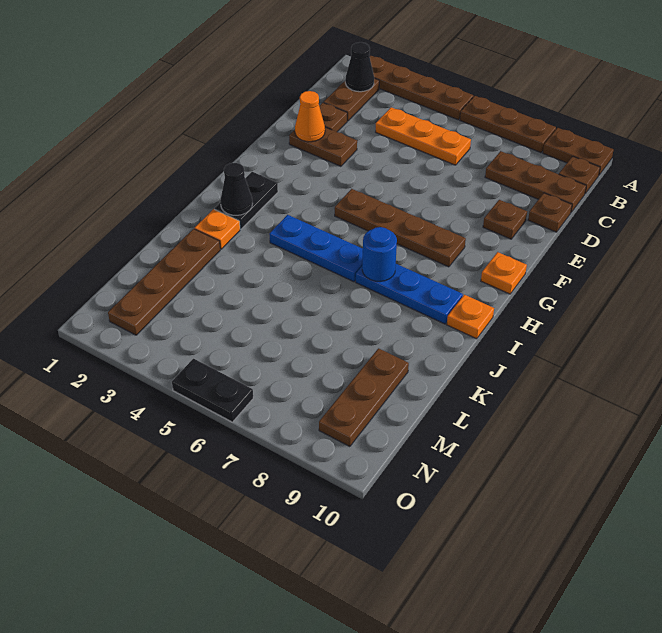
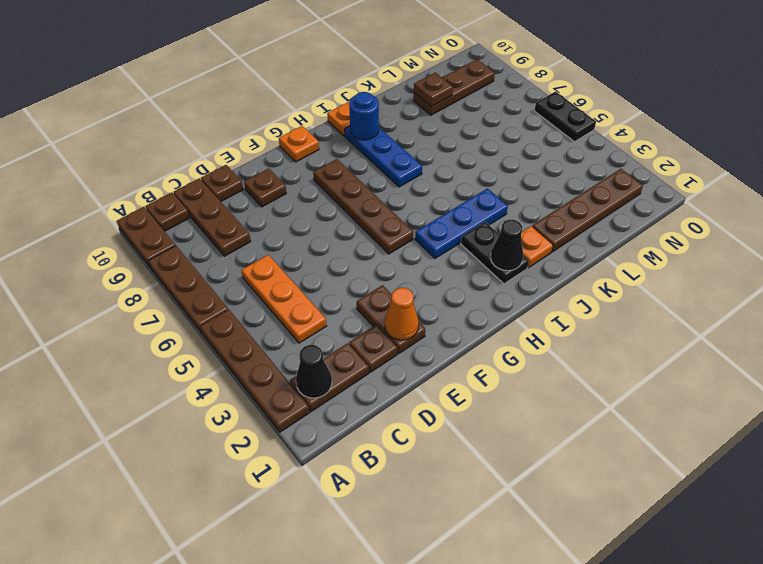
black 1x2 plate [215,172,278,229] -> black 1x2 plate turned to [461,222,529,284]
blue 1x3 plate [269,215,363,282] -> blue 1x3 plate turned to [415,189,508,258]
blue 1x1 round brick [362,227,397,281] -> blue 1x1 round brick moved to [349,92,379,140]
none -> brown 1x1 plate [414,73,453,107]

